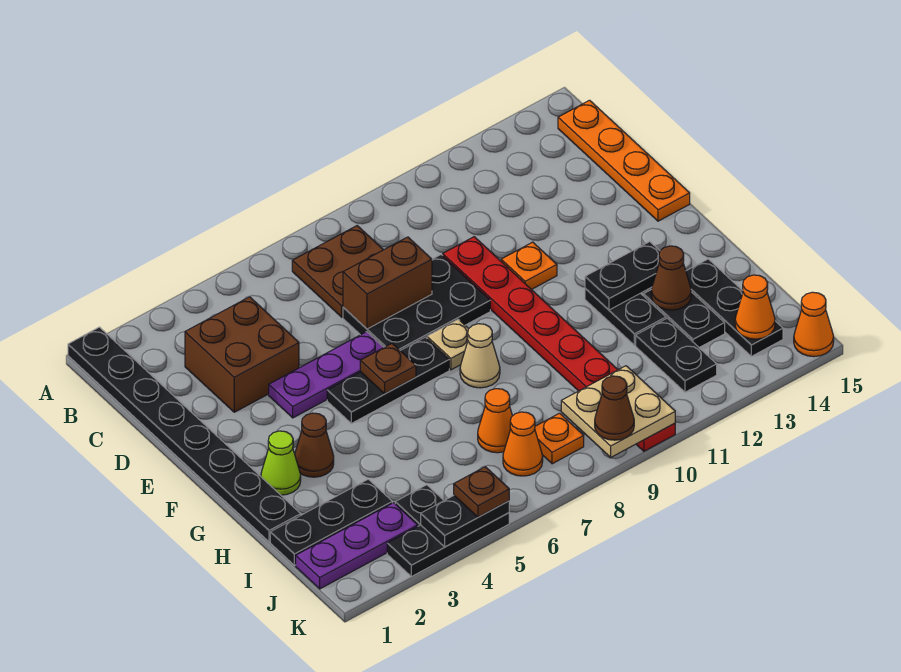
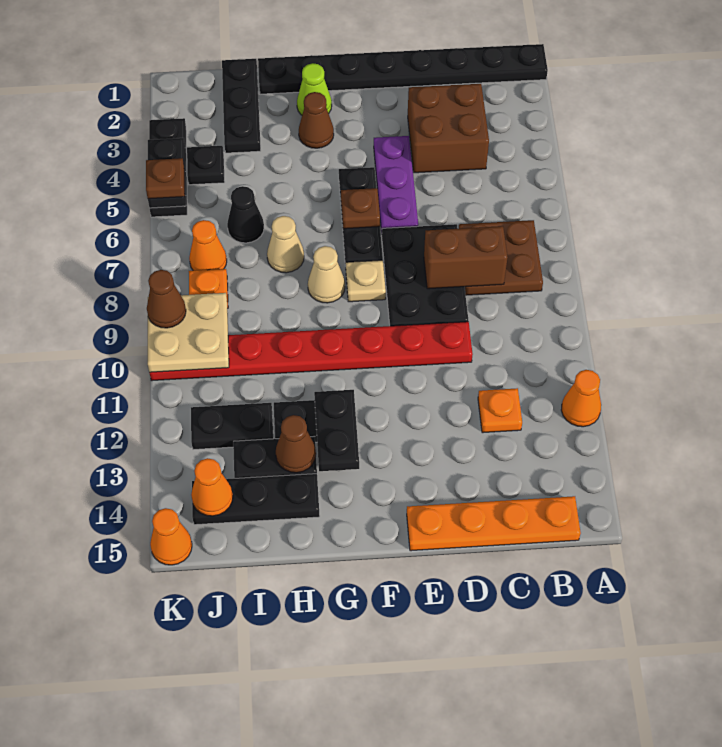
brown 1x2 brick [343,237,432,329] -> brown 1x2 brick turned to [424,226,508,289]
orange 1x1 plate [501,242,557,290] -> orange 1x1 plate moved to [478,388,522,433]
none -> tan 1x1 cone [267,216,304,273]
none -> black 1x1 cone [227,186,264,243]
orange 1x1 cone [478,389,512,453] -> orange 1x1 cone moved to [561,370,601,427]
purple 1x3 plate [296,503,418,589] -> none

